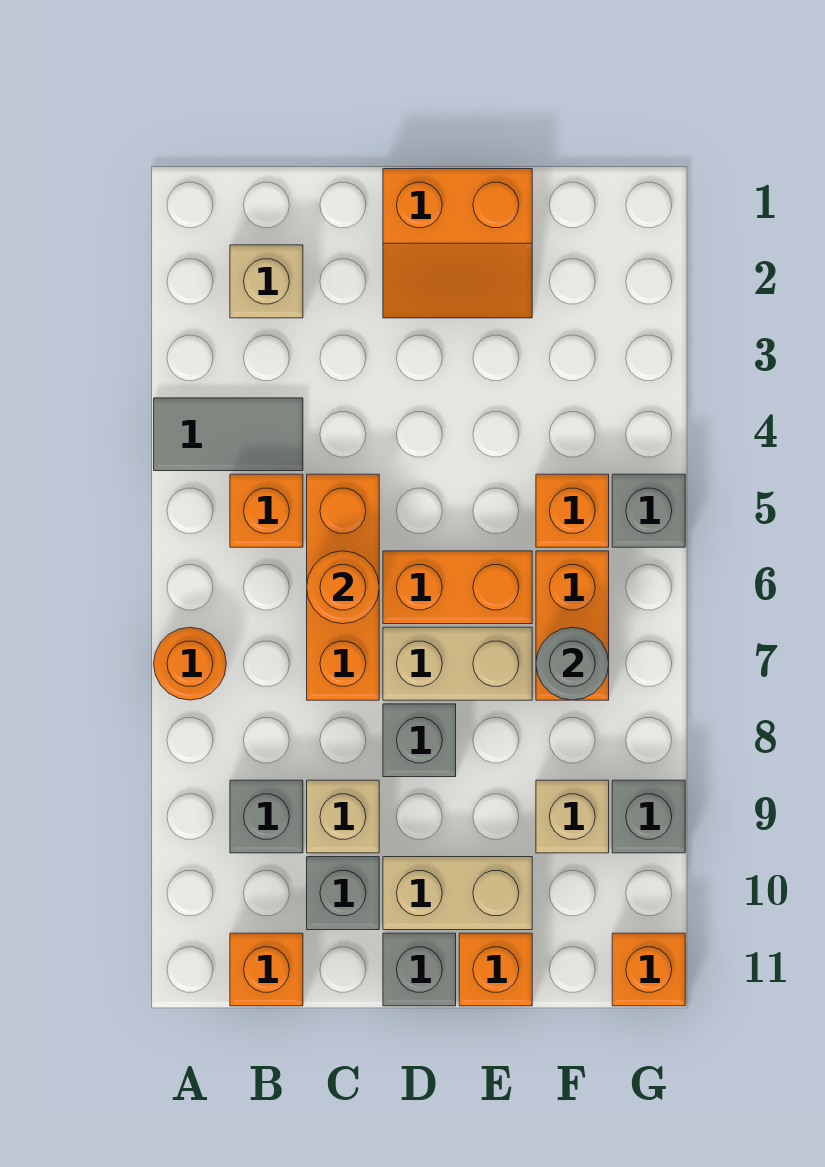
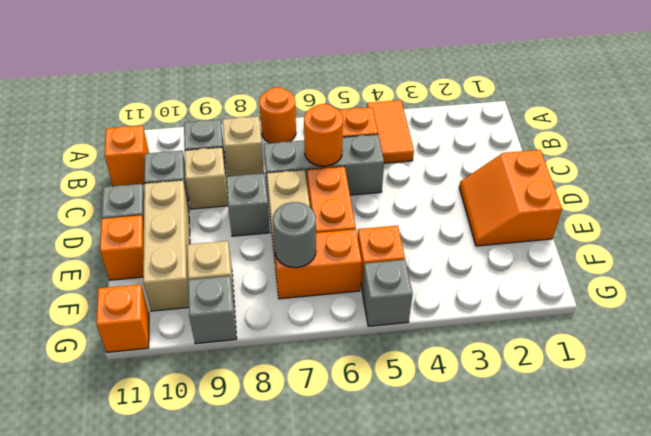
grey 1x2 tile [154,398,303,471] -> orange 1x2 tile [367,100,414,163]
tan 1x1 brick [230,245,303,318] -> tan 1x1 brick moved to [223,116,264,176]
orange 1x3 brick [307,474,379,700] -> grey 1x3 brick [264,134,384,195]
tan 1x2 brick [383,857,532,930] -> tan 1x3 brick [143,180,190,311]

